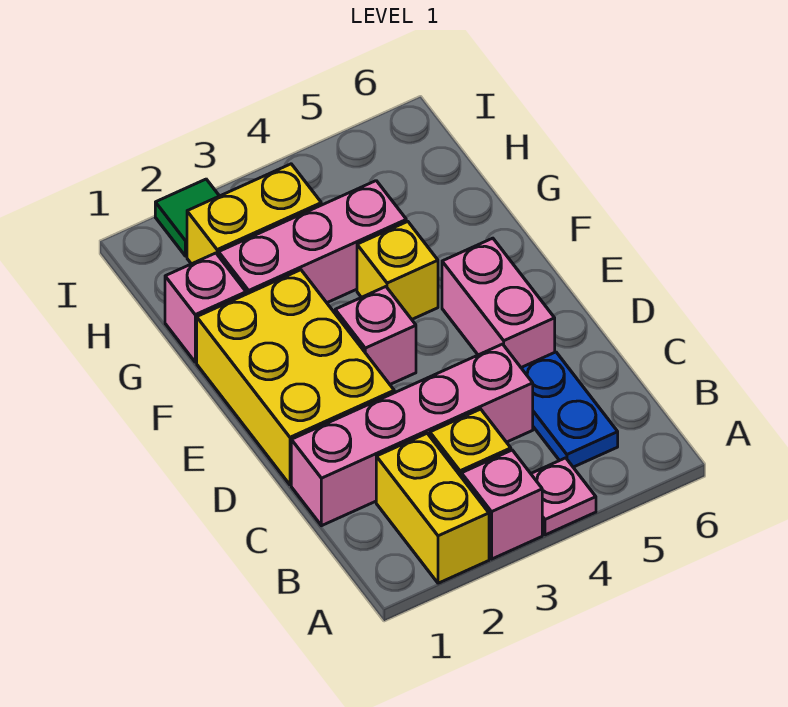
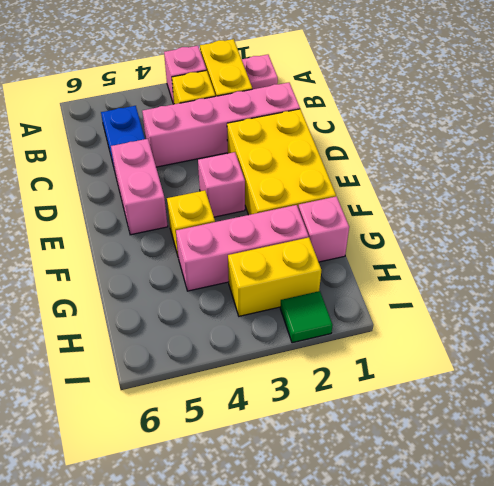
pink 1x1 plate [531,458,596,535] -> pink 1x1 plate moved to [242,55,278,89]

